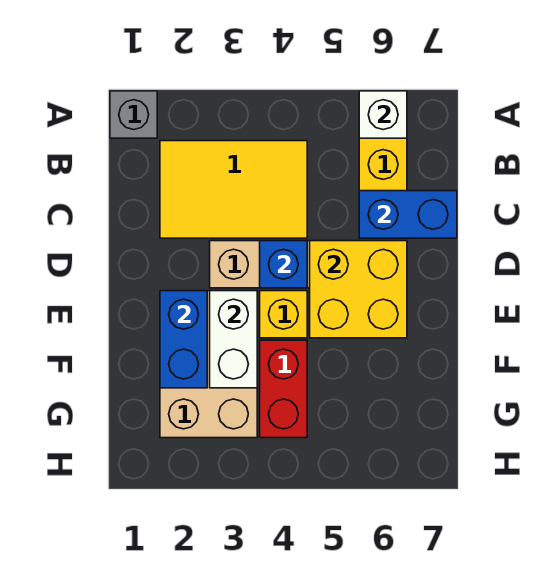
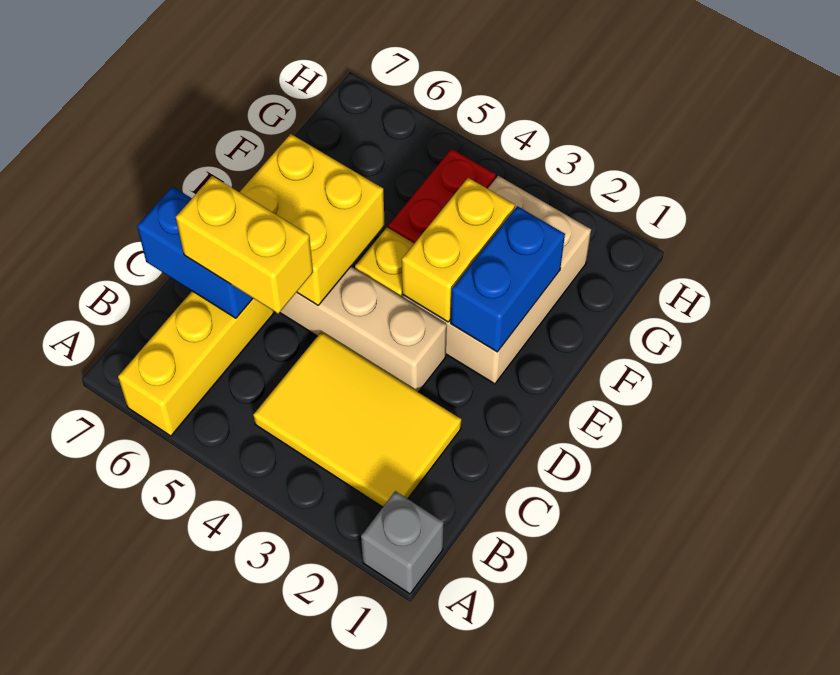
white 1x1 brick [359,91,407,138] -> none
none -> yellow 1x2 brick [176,176,313,313]
blue 1x1 brick [260,241,307,288] -> none
white 1x2 brick [210,291,257,388] -> yellow 1x2 brick [402,178,515,322]

